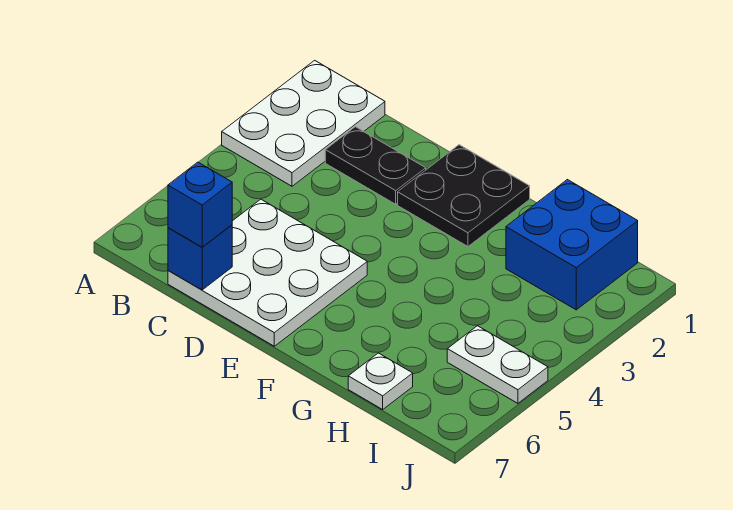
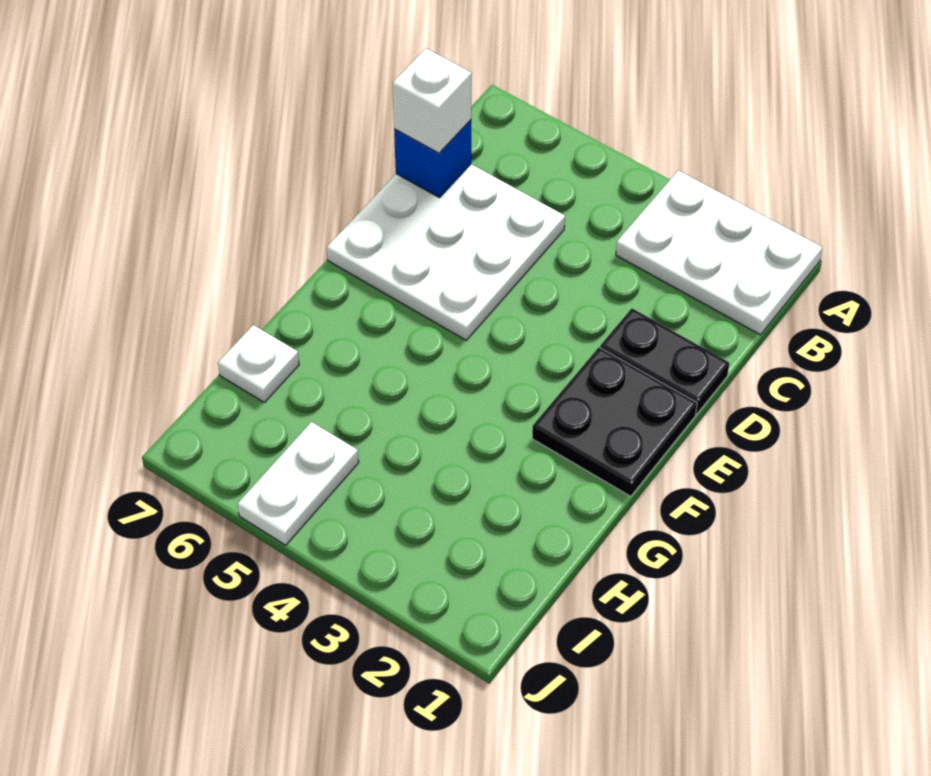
black 1x2 plate [325,127,426,204] -> black 1x2 plate turned to [600,308,729,414]
blue 1x1 brick [168,162,232,247] -> white 1x1 brick [393,49,472,153]
blue 2x2 brick [506,180,638,310] -> none

